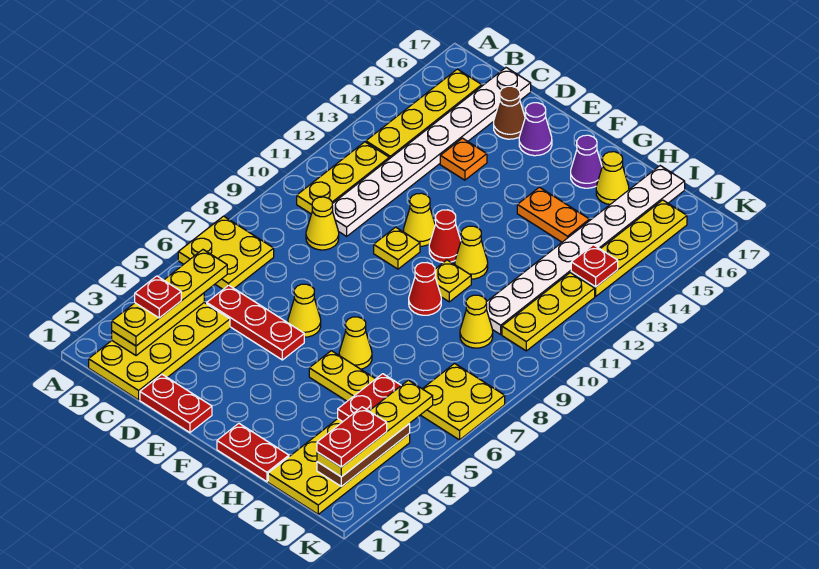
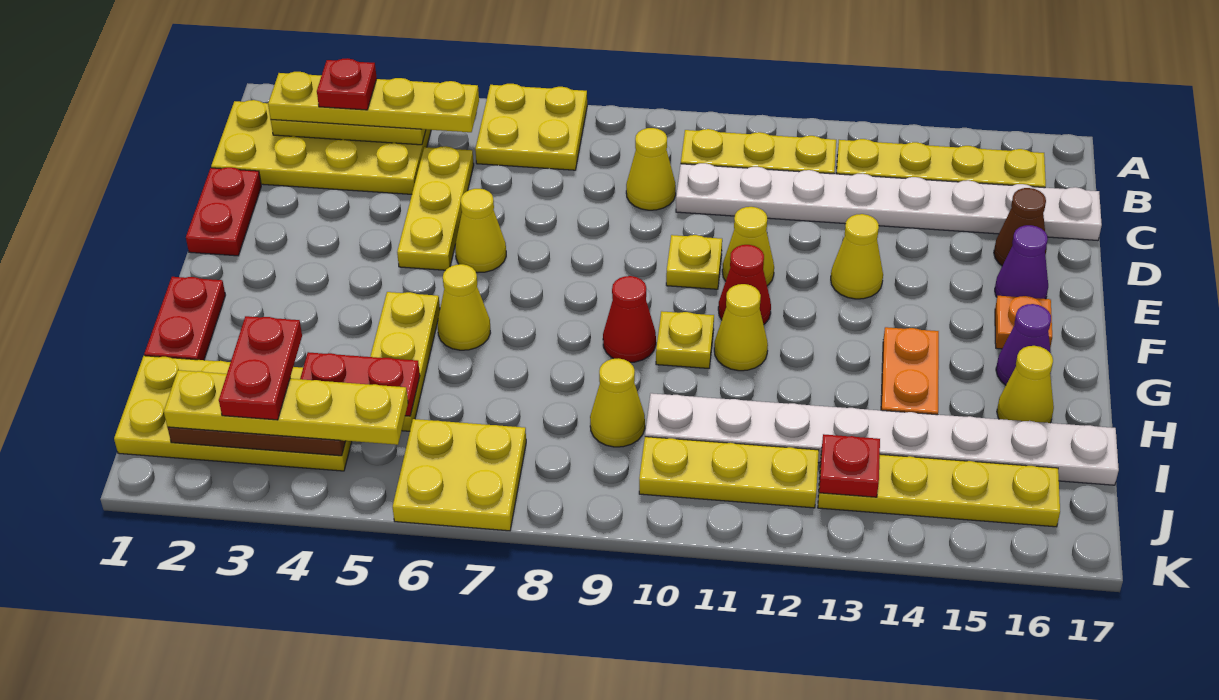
red 1x3 plate [207,285,304,360] -> yellow 1x3 plate [397,146,474,270]
orange 1x1 plate [440,138,487,180] -> orange 1x1 plate moved to [995,296,1052,349]
none -> yellow 1x1 cone [831,214,883,299]
red 1x2 plate [317,407,387,467] -> red 1x2 plate turned to [219,316,302,420]

